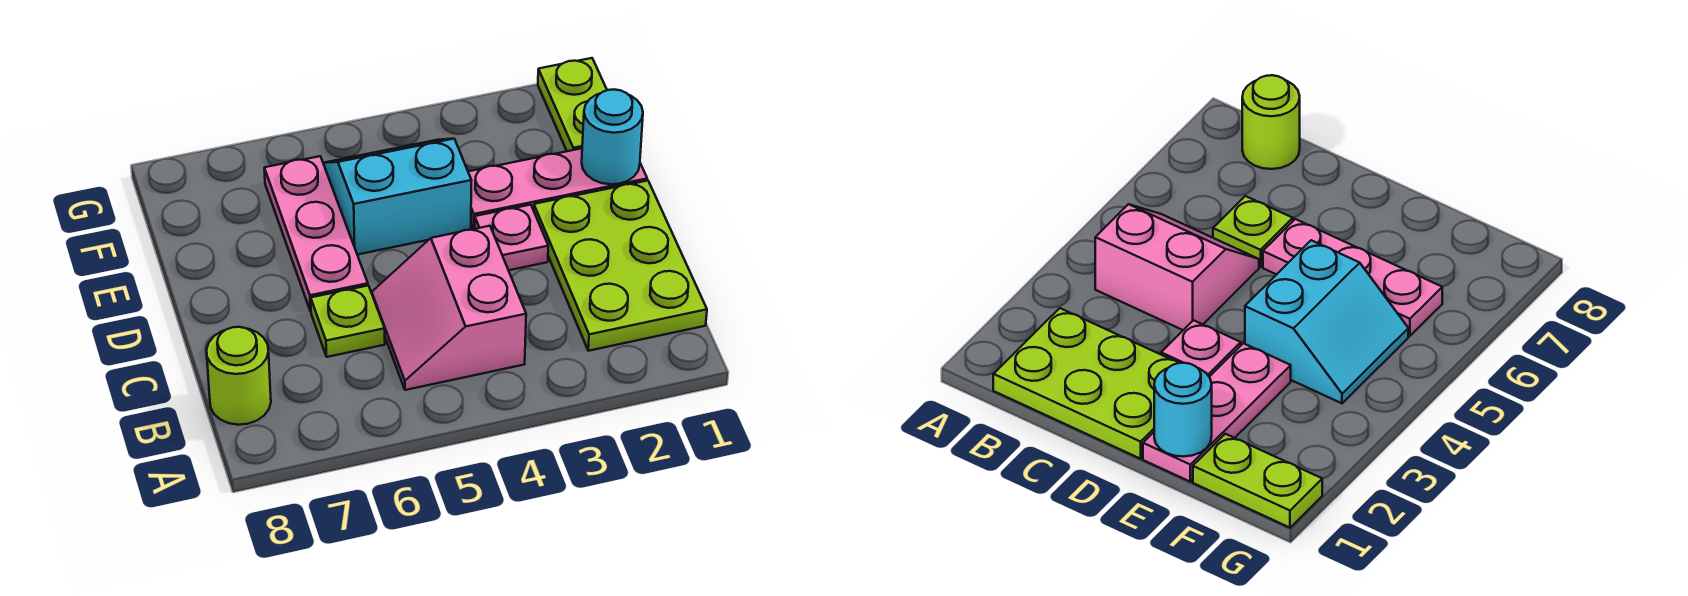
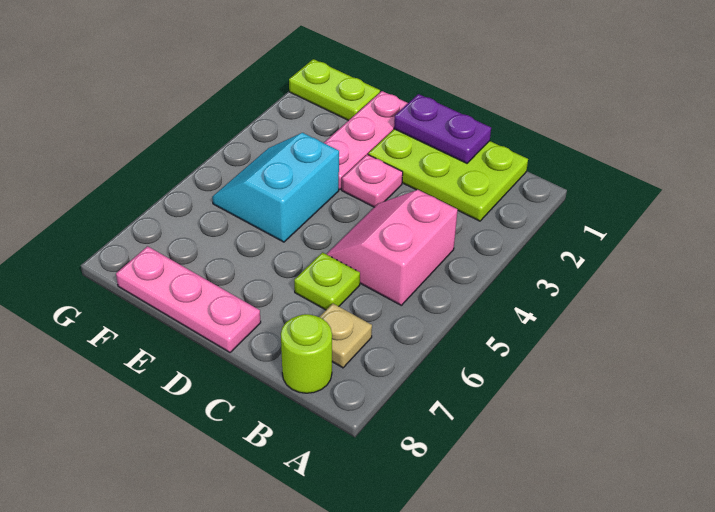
pink 2x2 slope [372,226,526,390] -> pink 2x2 slope turned to [327,190,458,305]
none -> tan 1x1 plate [320,303,372,368]
none -> purple 1x2 plate [394,94,491,163]
pink 1x3 plate [264,156,368,311] -> pink 1x3 plate moved to [116,246,261,352]
cyan 1x1 round brick [582,89,643,184] -> none

